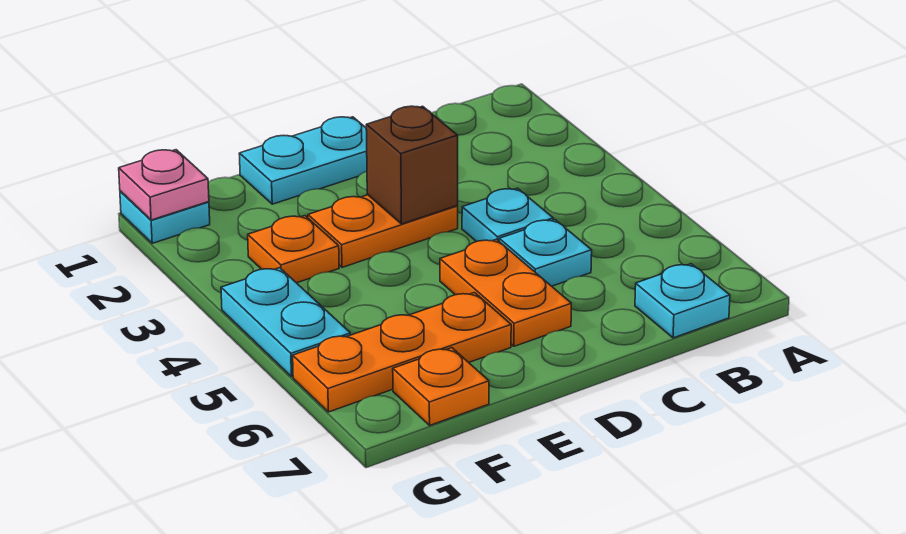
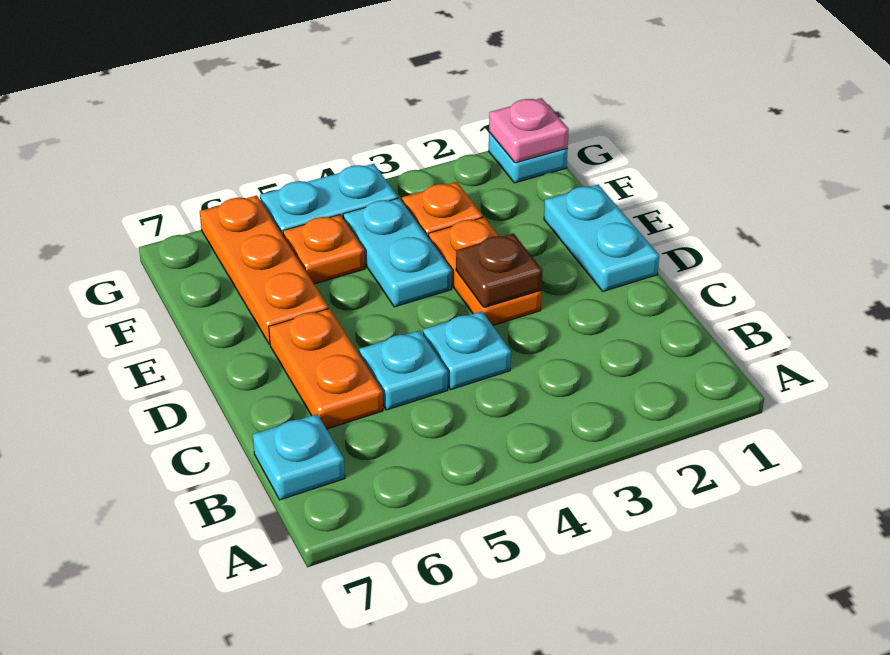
brown 1x1 brick [366,106,458,224] -> brown 1x1 plate [456,234,542,308]
orange 1x2 plate [440,239,571,346] -> orange 1x2 plate turned to [269,309,383,429]
none -> cyan 1x2 plate [343,198,452,307]
orange 1x1 plate [393,348,489,425] -> orange 1x1 plate moved to [283,215,365,284]

